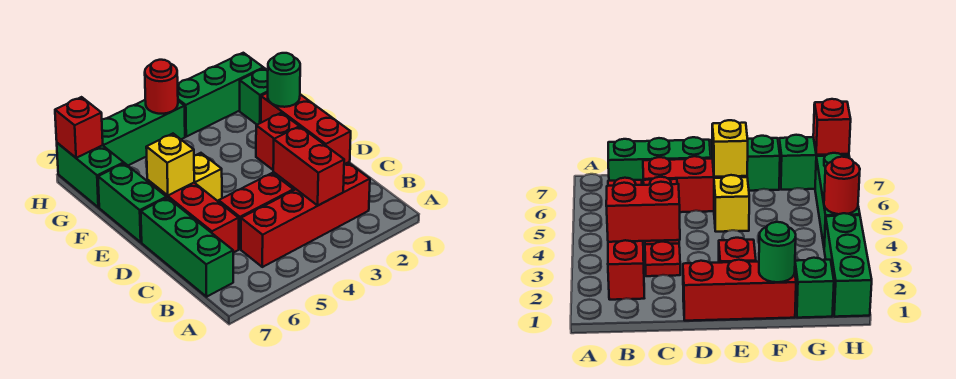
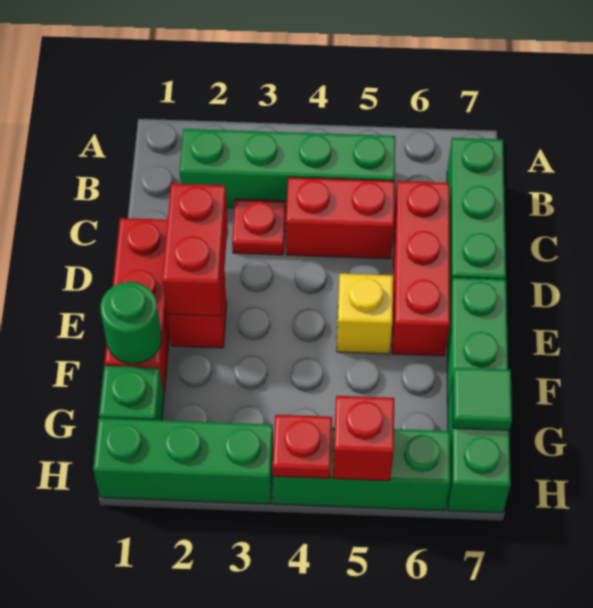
red 1x4 brick [241,163,370,267] -> green 1x4 brick [179,129,395,210]
red 1x2 brick [273,126,344,205] -> red 1x2 brick moved to [162,184,228,316]
yellow 1x1 brick [146,134,194,195] -> none
none -> green 1x1 tile [453,368,512,430]
red 1x1 round brick [145,60,178,114] -> red 1x1 plate [273,415,332,478]
red 1x1 brick [55,97,103,158] -> red 1x1 brick moved to [333,396,394,481]

